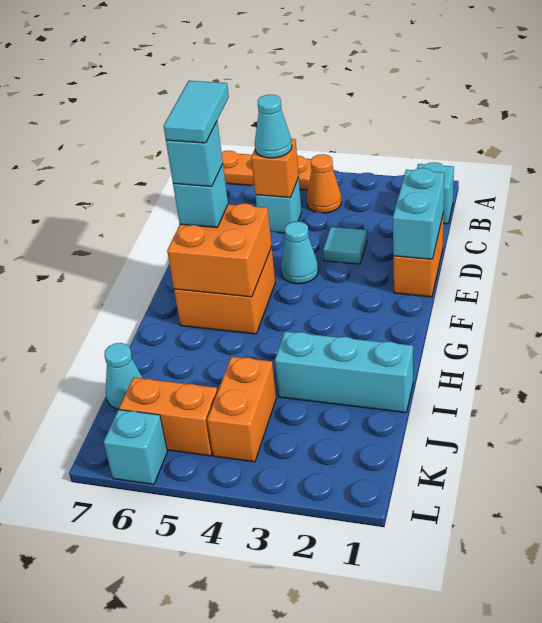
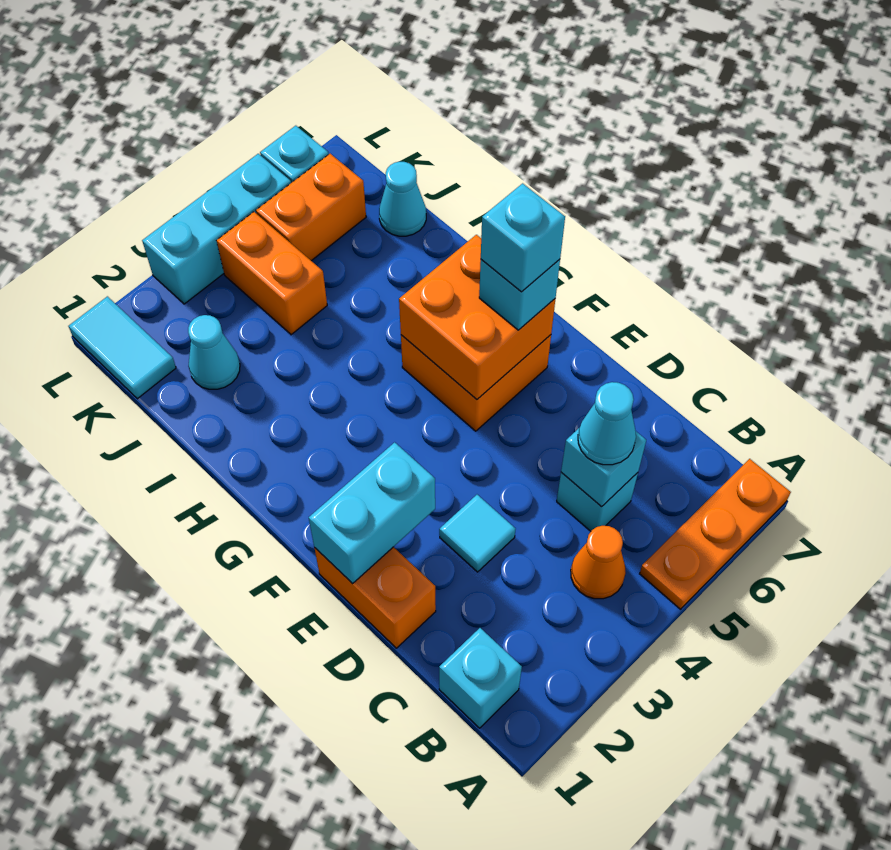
orange 1x1 brick [251,139,299,198] -> cyan 1x1 brick [561,428,646,507]
cyan 1x2 brick [393,168,444,259] -> cyan 1x2 brick turned to [309,442,435,584]
cyan 1x1 cone [281,221,318,284] -> cyan 1x1 cone moved to [188,315,240,389]
cyan 1x2 tile [164,81,229,143] -> cyan 1x2 tile moved to [69,296,176,399]
cyan 1x3 brick [275,332,413,413] -> cyan 1x3 brick moved to [142,154,291,304]

